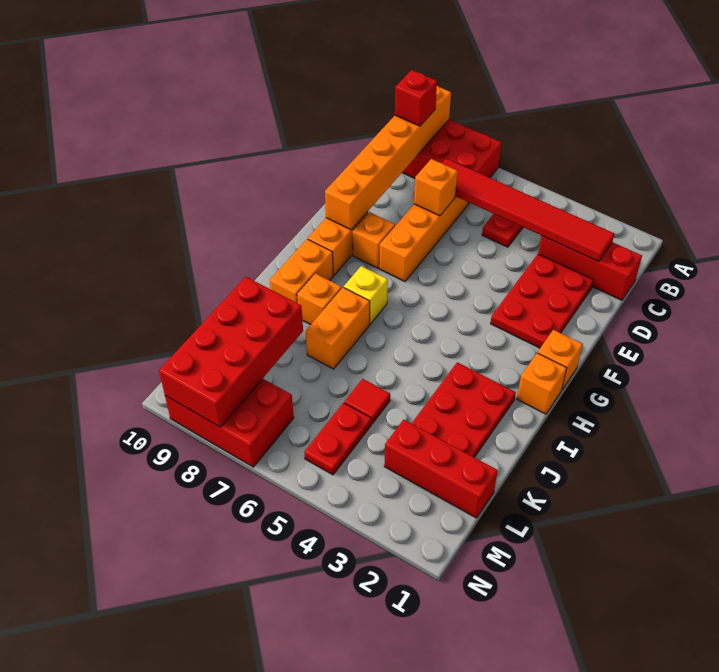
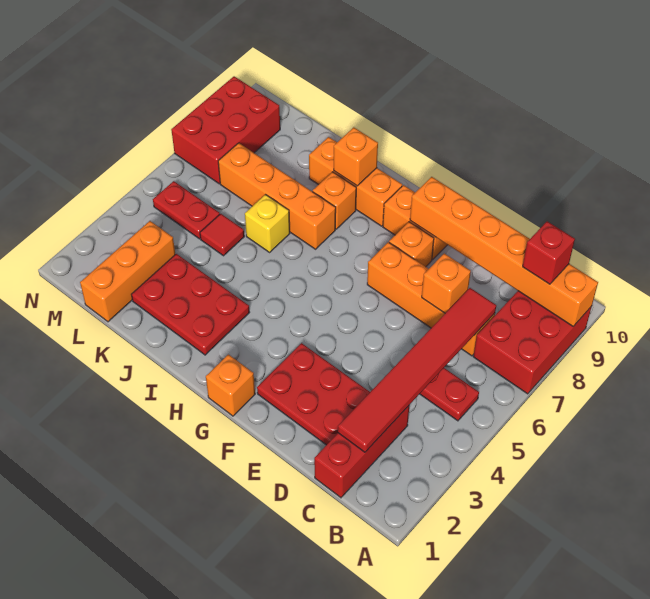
orange 1x1 brick [517,353,567,414] -> orange 1x1 brick moved to [334,127,378,186]
yellow 1x1 brick [344,266,388,324] -> yellow 1x1 brick moved to [245,195,290,252]
orange 1x2 brick [270,239,333,303] -> orange 1x3 brick [309,137,402,226]
orange 1x2 brick [306,287,370,369] -> orange 1x4 brick [218,143,336,249]
red 2x4 brick [159,277,303,427] -> none
red 1x3 brick [384,420,498,518] -> orange 1x3 brick [80,221,175,322]

